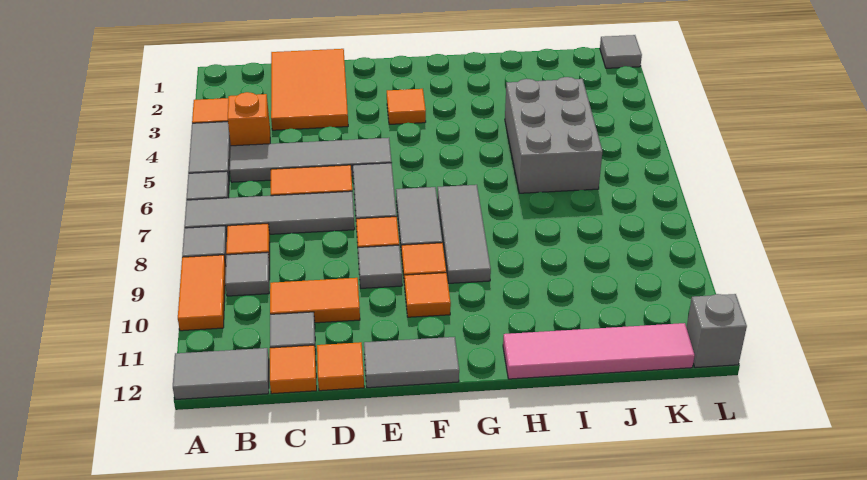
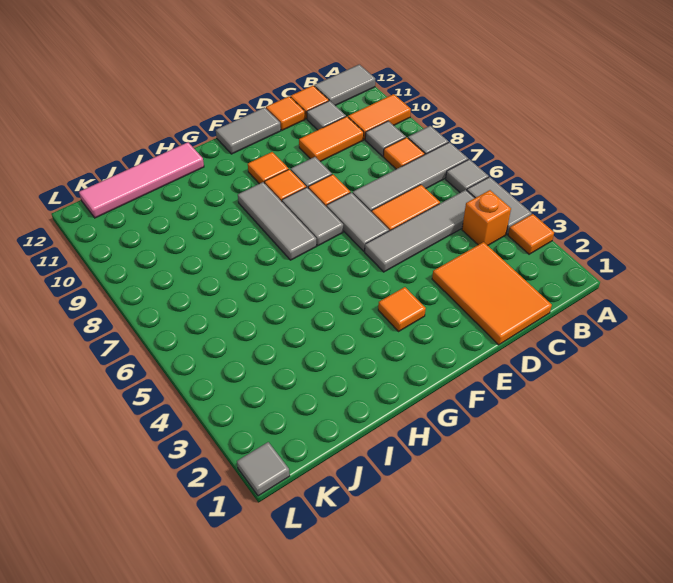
orange 1x2 tile [178,255,226,331] -> orange 1x2 tile turned to [348,94,411,140]
grey 2x3 brick [505,77,602,193] -> none
grey 1x1 brick [686,294,747,368] -> none

